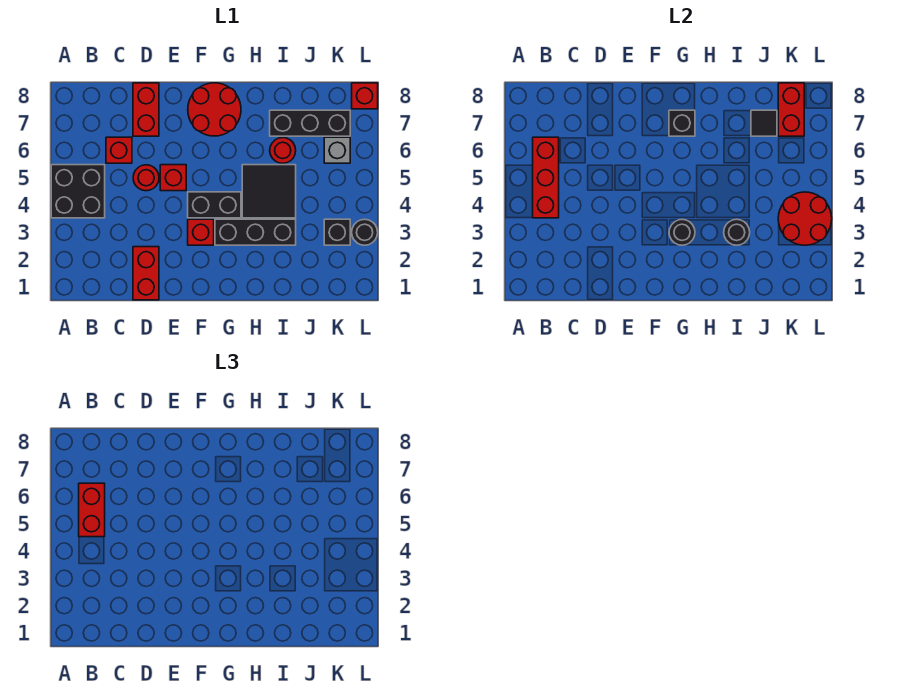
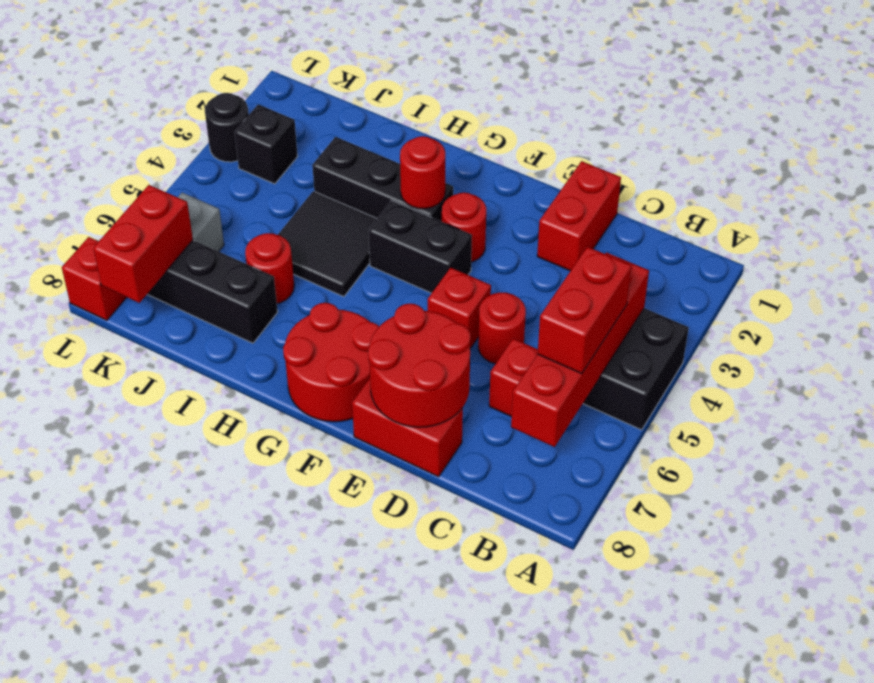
red 1x3 brick [533,137,559,218] -> red 1x4 brick [511,252,649,447]
red 1x2 brick [133,83,159,136] -> red 1x2 brick turned to [352,378,463,477]
red 1x1 brick [188,219,214,245] -> red 1x1 round brick [442,193,486,262]
black 1x1 round brick [669,219,695,245] -> red 1x1 round brick [400,136,445,209]
black 1x1 brick [669,110,695,136] -> none
black 1x1 round brick [724,219,750,245] -> none
black 1x1 tile [751,110,777,136] -> none
red 2x2 round brick [778,192,832,245] -> red 2x2 round brick moved to [368,304,470,427]

